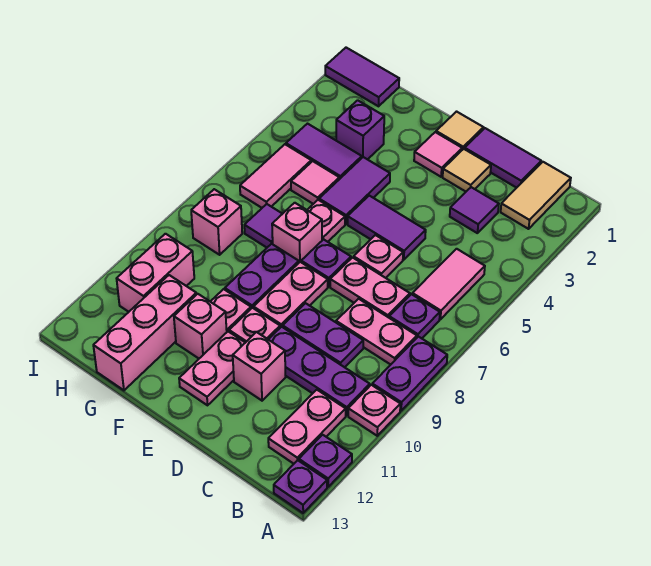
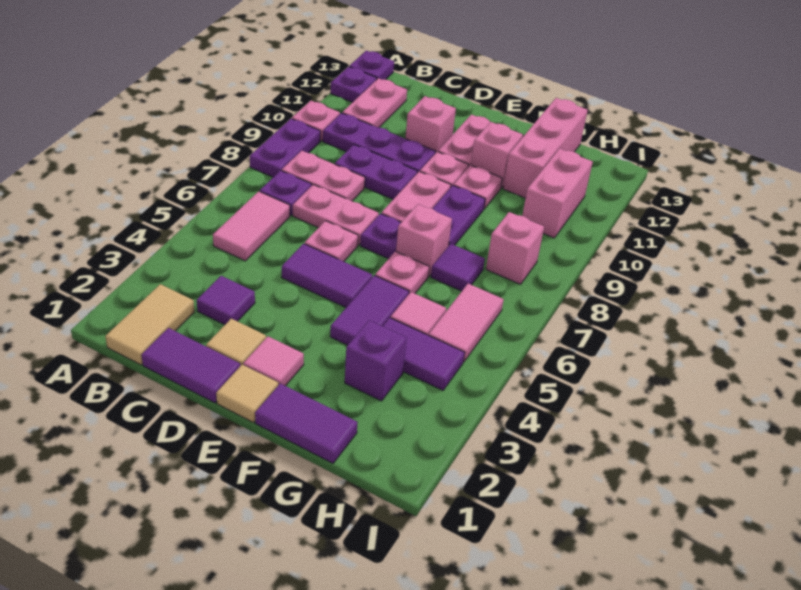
purple 1x2 tile [325,48,399,106] -> purple 1x2 tile moved to [255,383,358,463]

